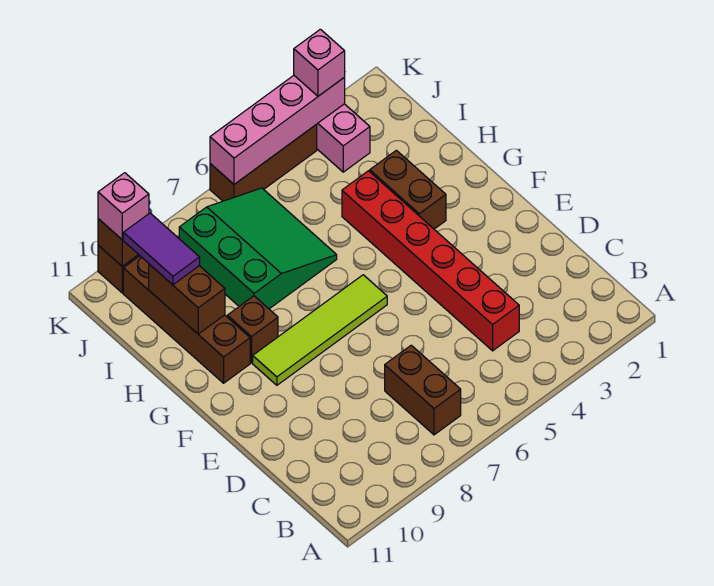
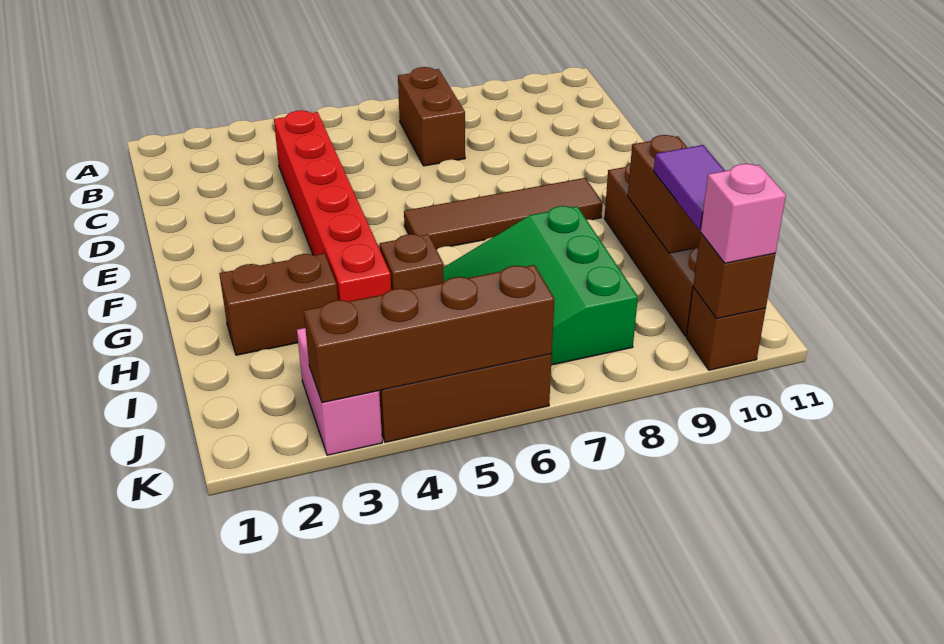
lime 1x4 tile [253,275,387,385] -> brown 1x4 tile [404,178,603,249]
brown 1x2 brick [370,150,446,229] -> brown 1x2 brick turned to [219,254,338,355]
brown 1x1 brick [227,296,278,363] -> brown 1x1 brick moved to [380,234,444,290]
pink 1x4 brick [210,76,345,184] -> brown 1x4 brick [304,265,555,403]
pink 1x1 brick [294,29,345,96] -> none

